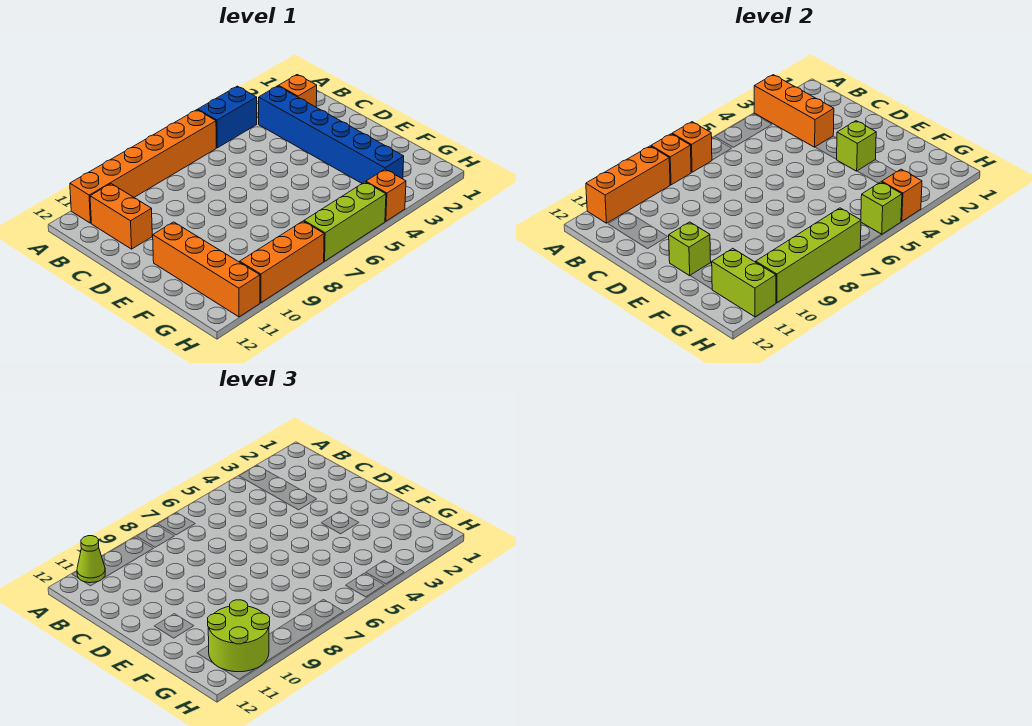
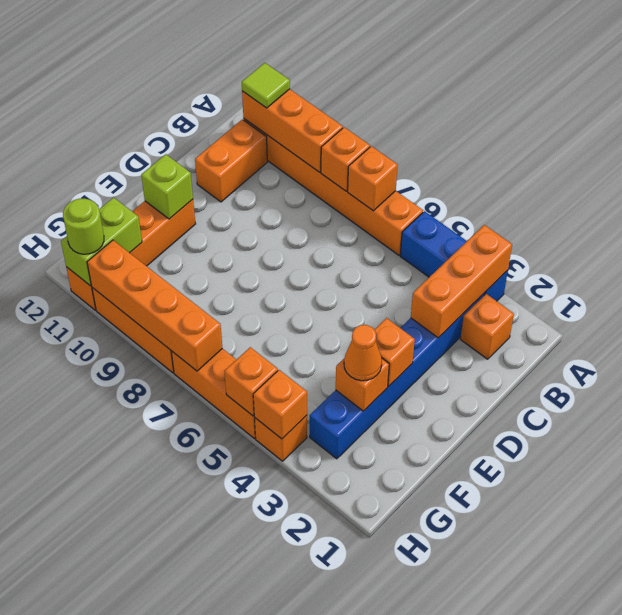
blue 1x2 brick [198,86,257,148] -> blue 1x3 brick [400,211,508,301]
lime 1x1 cone [77,536,105,583] -> lime 1x1 tile [242,63,290,108]
lime 1x1 brick [836,121,876,171] -> orange 1x1 brick [374,318,415,386]
none -> orange 1x1 brick [336,358,389,411]
none -> orange 1x1 cone [344,325,382,381]
lime 2x2 round brick [208,600,270,672] -> lime 1x1 round brick [63,198,104,254]
lime 1x3 brick [304,182,386,261] -> orange 1x3 brick [171,349,256,439]
lime 1x1 brick [861,182,902,234] -> orange 1x1 brick [224,347,278,416]
lime 1x4 brick [756,208,861,303] -> orange 1x4 brick [87,240,222,371]

